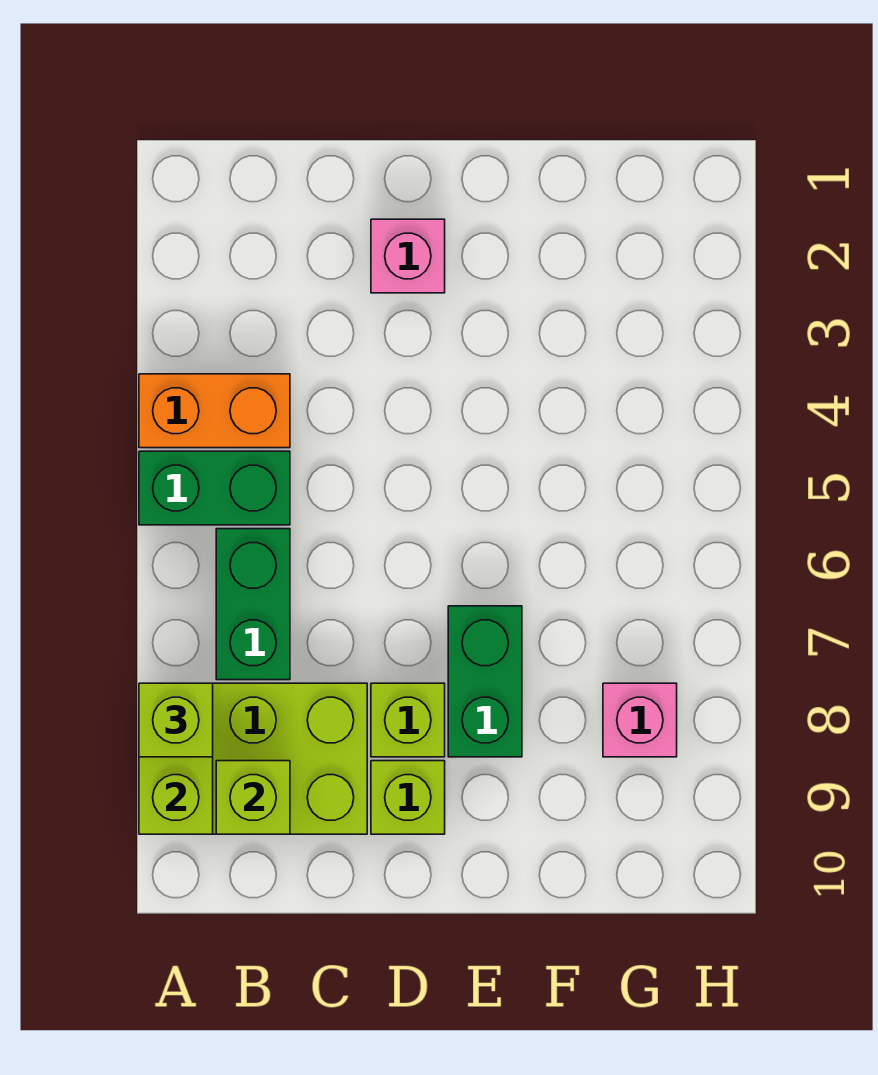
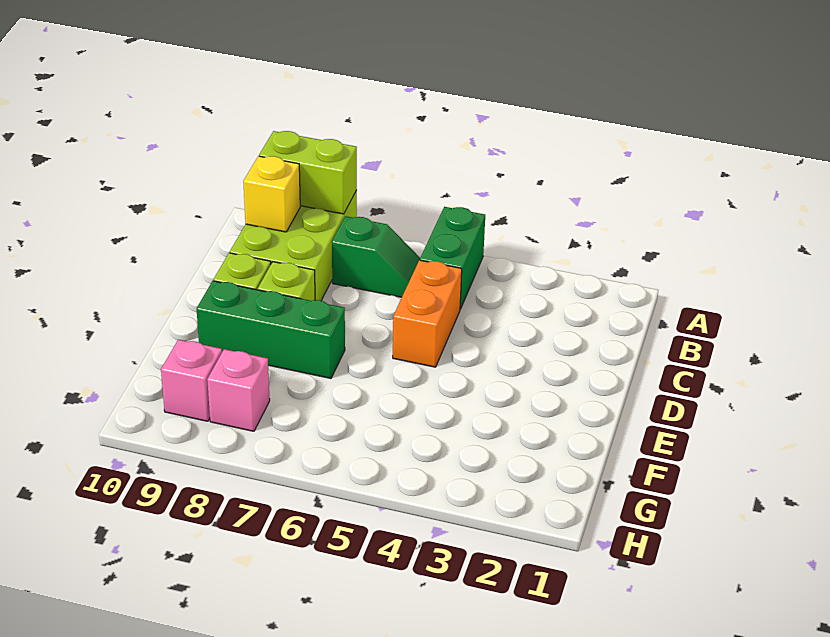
orange 1x2 brick [139,374,290,448] -> orange 1x2 brick moved to [393,260,462,367]
lime 1x1 brick [139,683,213,757] -> none
green 1x2 brick [216,529,290,680] -> green 1x2 slope [332,216,420,297]
lime 1x1 brick [216,761,290,834] -> yellow 1x1 brick [243,156,300,232]
pink 1x1 brick [371,219,445,293] -> pink 1x1 brick moved to [161,340,222,421]
green 1x2 brick [448,606,522,757] -> green 1x3 brick [197,281,345,378]

